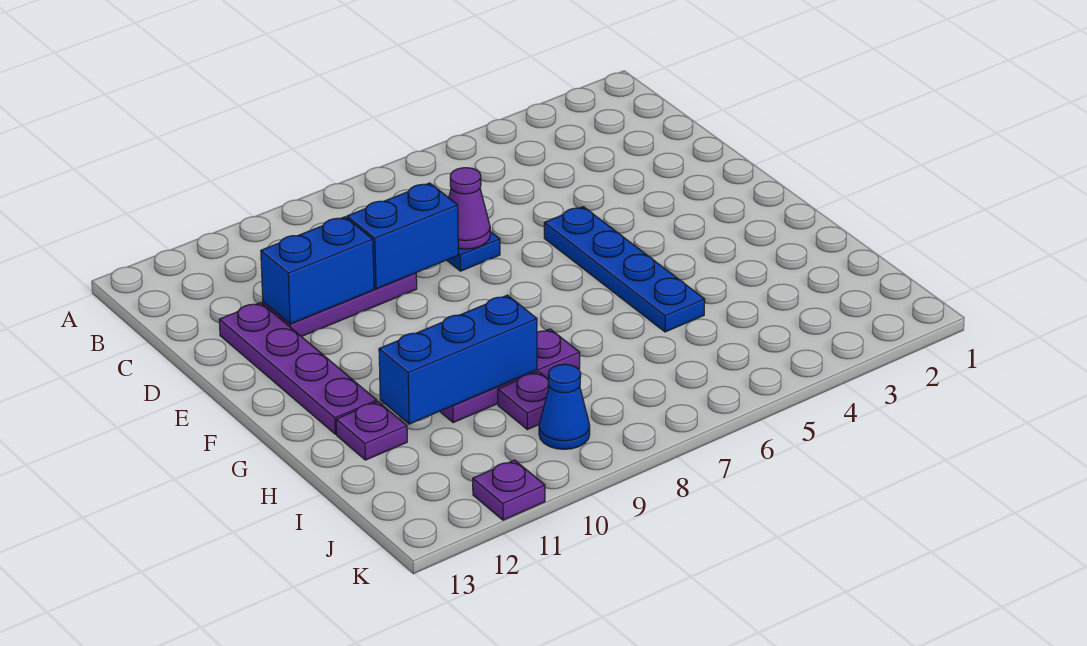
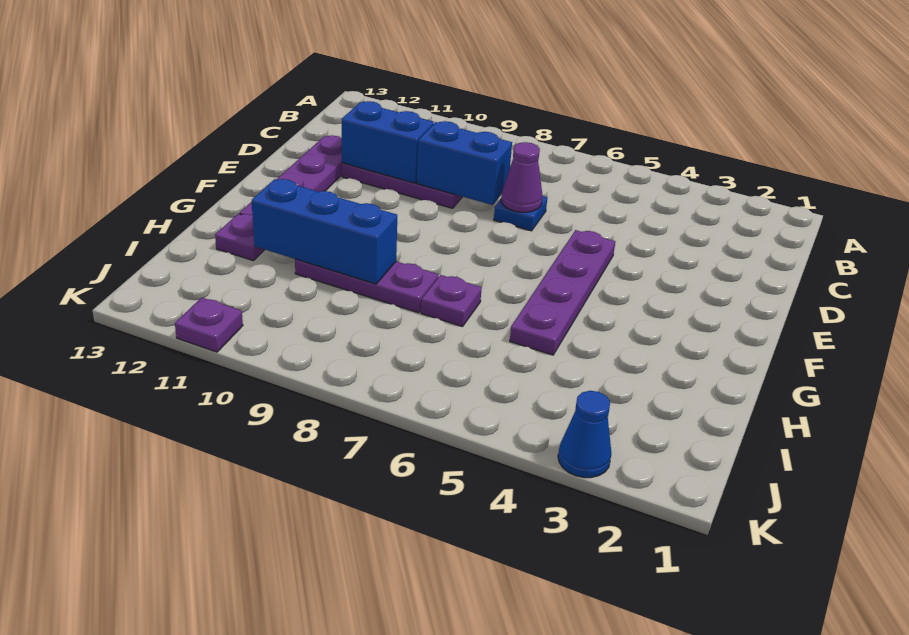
blue 1x4 plate [544,207,705,332] -> purple 1x4 plate [510,230,615,355]
purple 1x1 plate [498,372,549,430] -> purple 1x1 plate moved to [421,275,482,327]
blue 1x1 cone [539,364,590,449] -> blue 1x1 cone moved to [558,391,611,478]

